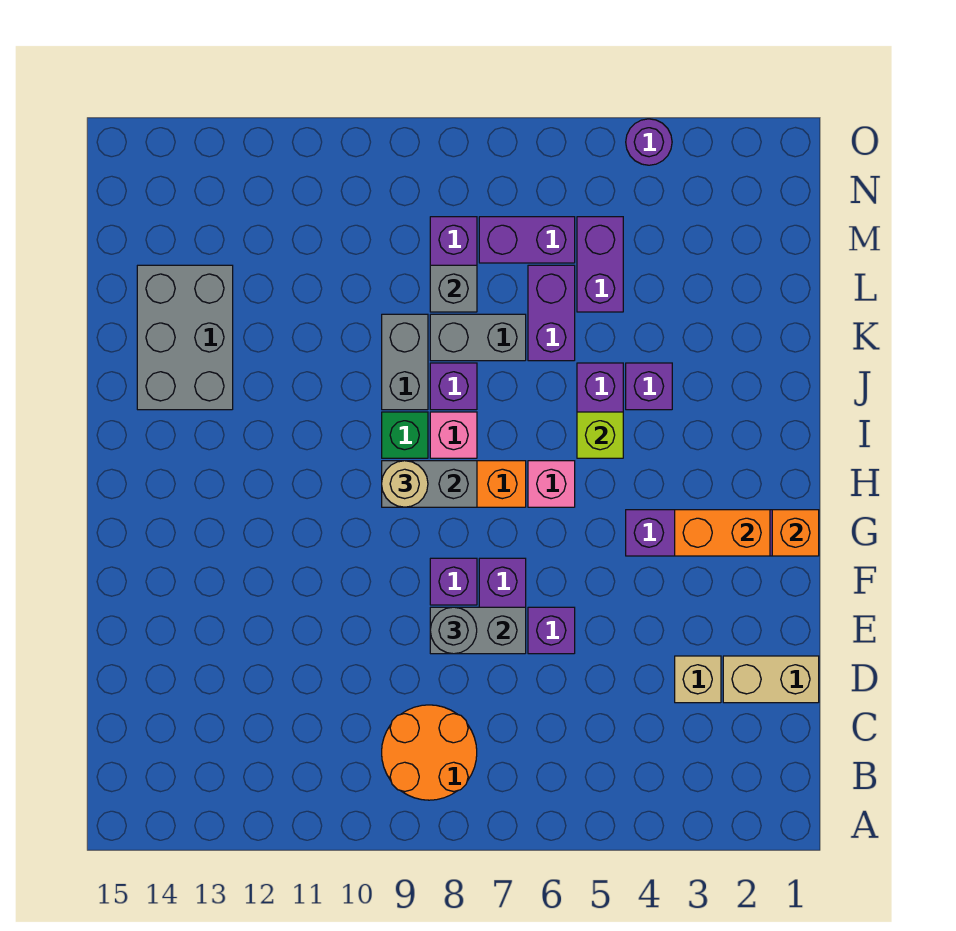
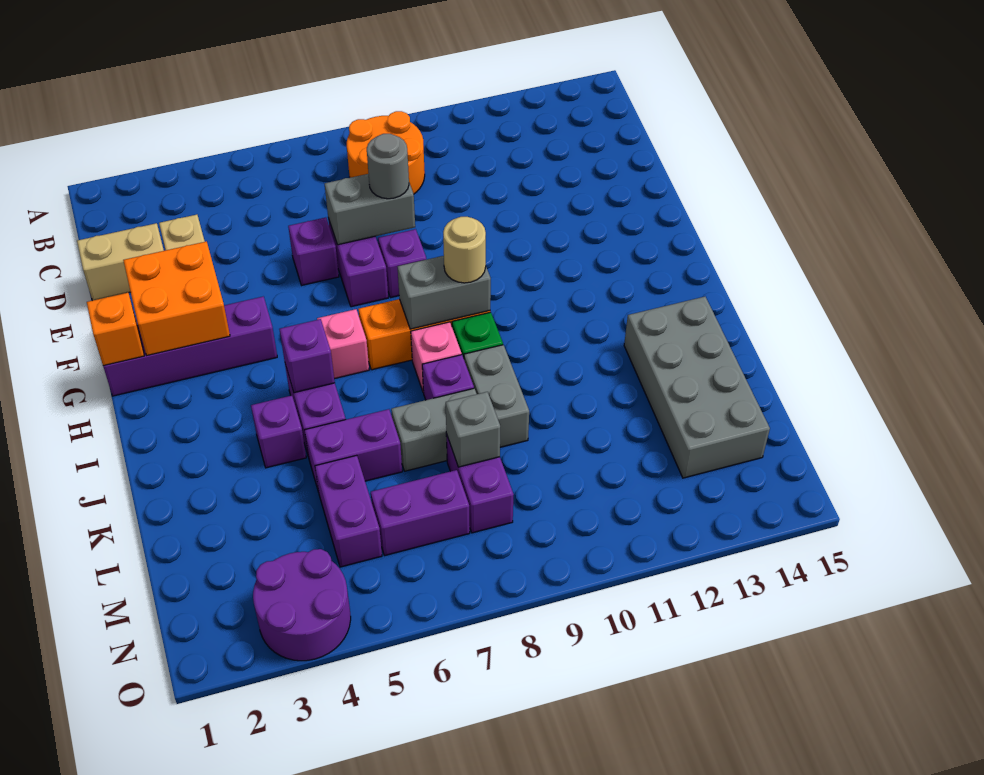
orange 1x2 brick [675,510,770,556] -> orange 2x2 brick [123,241,230,355]
lime 1x1 brick [577,412,623,458] -> purple 1x1 brick [280,319,335,393]
grey 2x3 brick [137,265,233,410] -> grey 2x4 brick [624,297,770,478]
purple 1x2 brick [528,265,575,361] -> purple 1x2 brick turned to [304,409,402,492]
purple 1x1 round brick [626,119,672,165] -> purple 2x2 round brick [253,549,351,661]

